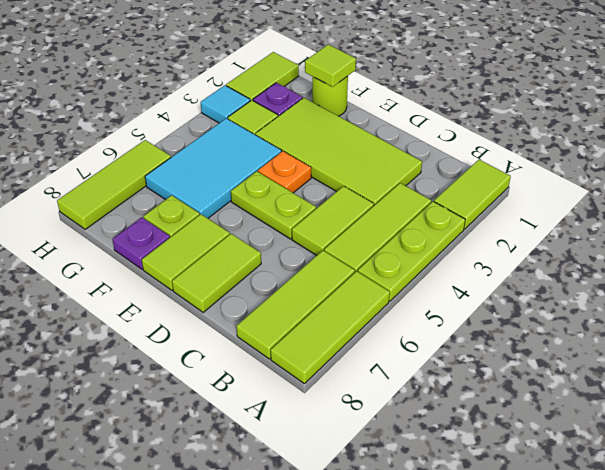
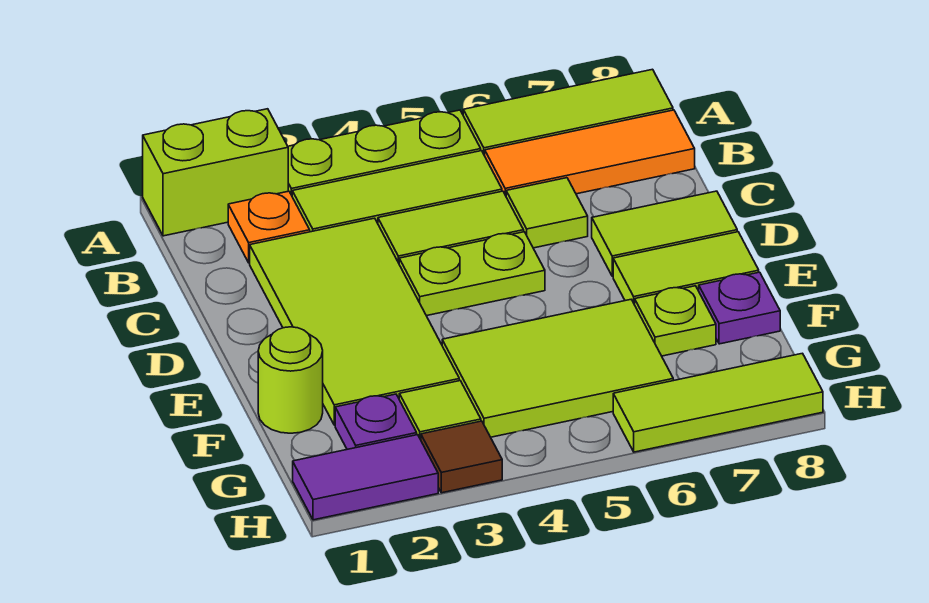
lime 1x2 tile [434,160,511,229] -> lime 1x2 brick [143,109,288,236]
lime 1x3 tile [236,250,355,359] -> orange 1x3 tile [485,110,695,196]
lime 1x2 plate [231,171,316,239] -> lime 1x2 plate turned to [399,232,545,316]
orange 1x1 plate [258,151,311,193] -> orange 1x1 plate moved to [228,191,310,263]
lime 1x1 tile [305,44,356,87] -> lime 1x1 tile moved to [506,178,588,248]
cyan 2x3 tile [145,118,282,218] -> lime 2x3 tile [442,300,673,437]
lime 1x2 tile [226,52,299,101] -> purple 1x2 tile [293,435,438,520]
cyan 1x1 tile [201,85,250,123] -> brown 1x1 tile [421,421,502,493]

